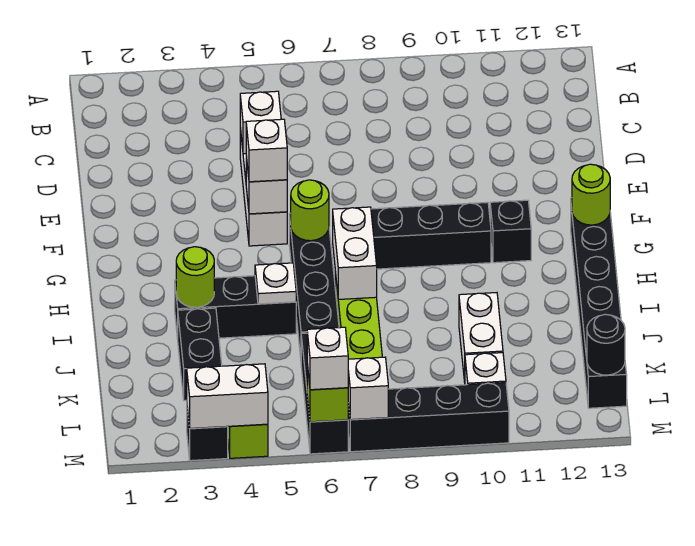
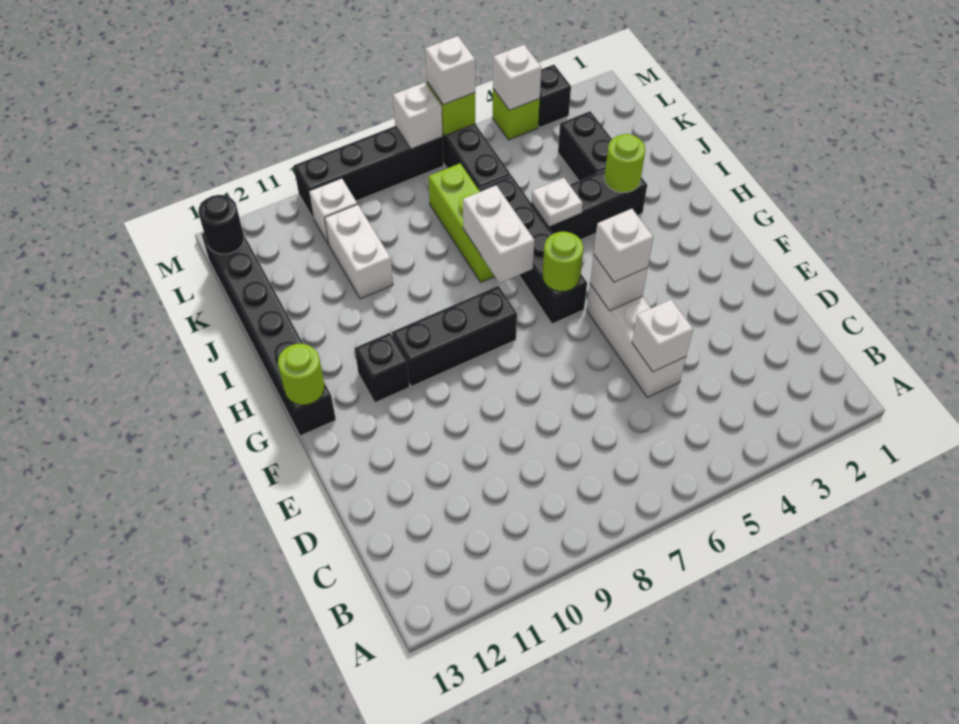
white 1x2 brick [187,364,268,428] -> white 1x1 brick [493,45,541,110]

